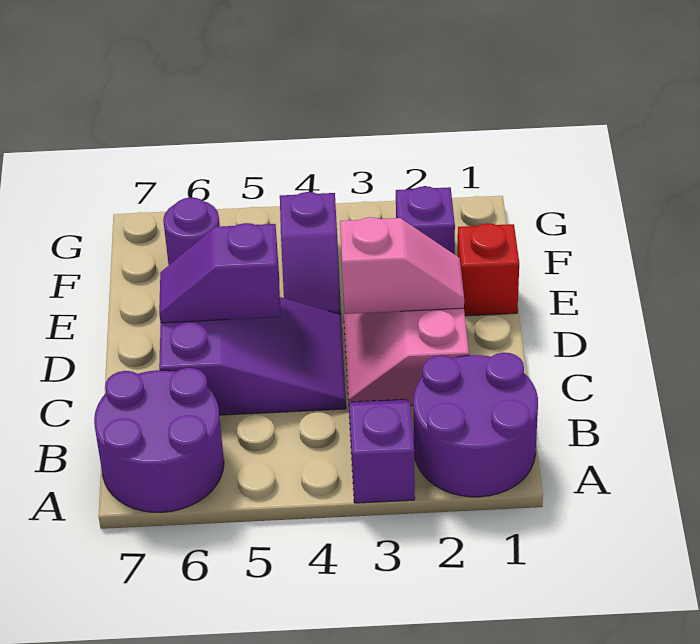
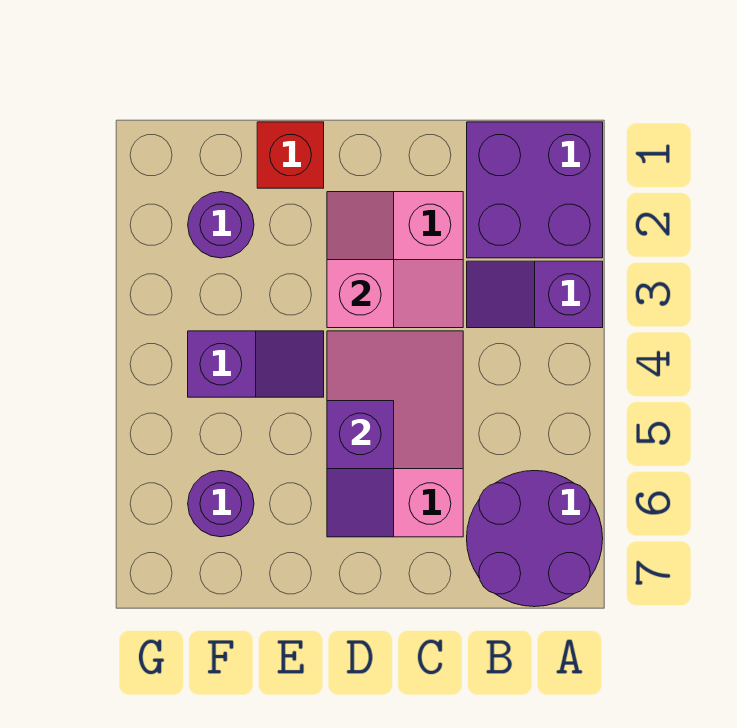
purple 2x2 round brick [413,353,538,497] -> purple 2x2 brick [467,122,603,258]
purple 2x3 slope [159,297,346,415] -> pink 2x3 slope [327,331,463,537]
purple 1x1 brick [396,186,455,254] -> purple 1x1 round brick [188,192,254,258]

